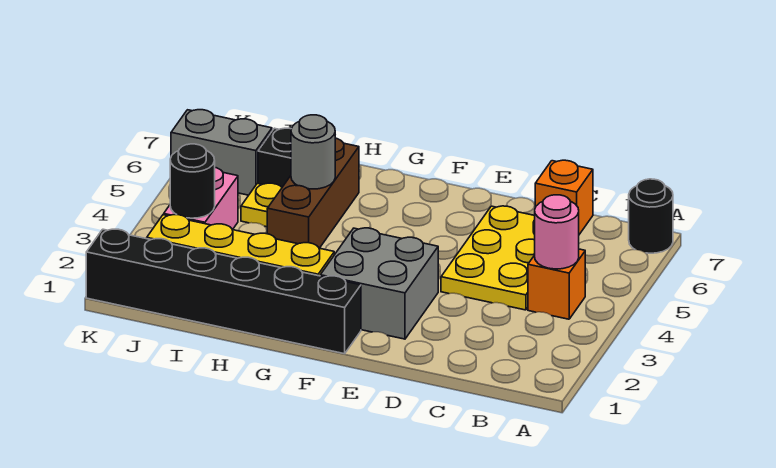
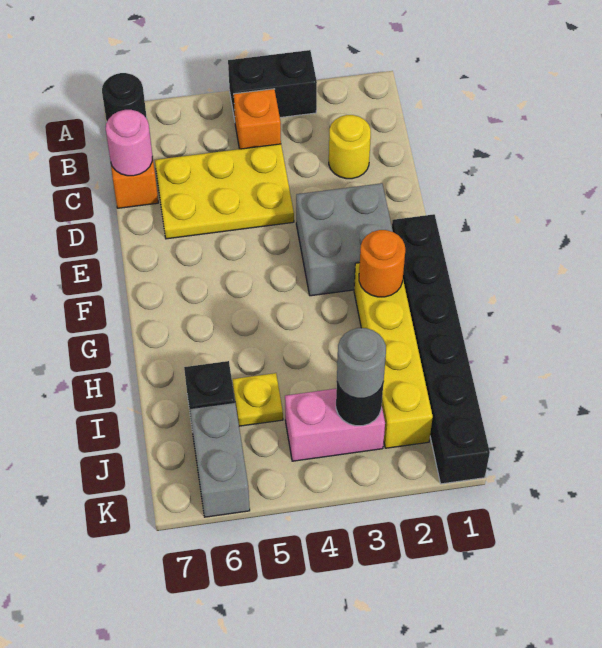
none -> black 1x2 brick [228,50,317,120]
pink 1x1 round brick [535,195,579,269] -> pink 1x1 round brick moved to [106,110,153,176]
none -> yellow 1x1 round brick [329,115,371,179]
none -> orange 1x1 round brick [359,230,405,297]
brown 1x3 brick [267,138,359,248] -> none
grey 1x1 round brick [291,115,335,189] -> grey 1x1 round brick moved to [337,328,386,398]

